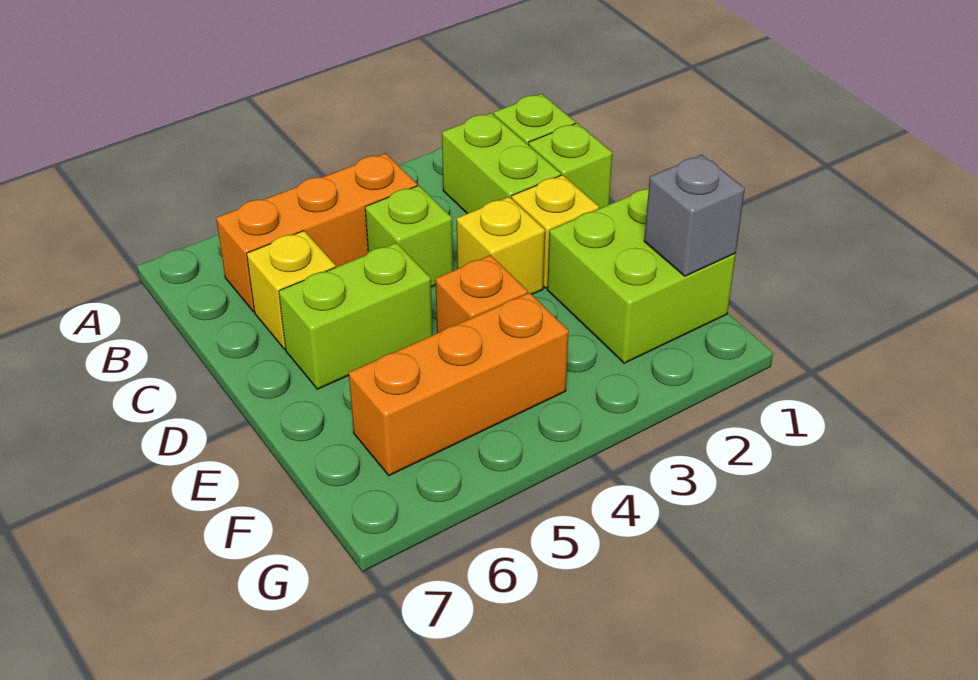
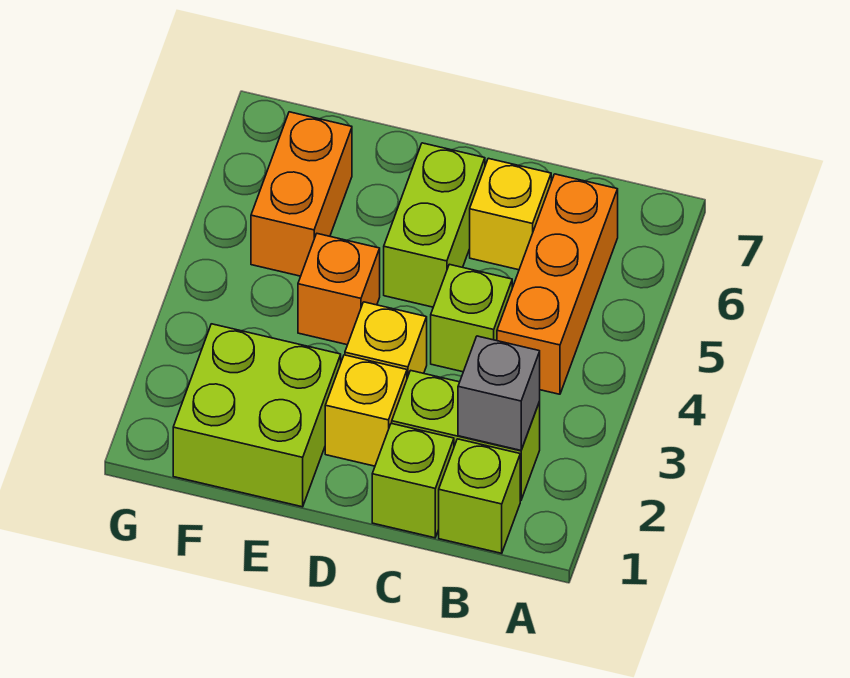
grey 1x1 brick [644,155,745,276] -> grey 1x1 brick moved to [458,336,540,450]
orange 1x3 brick [349,293,569,476] -> orange 1x2 brick [251,112,352,276]

